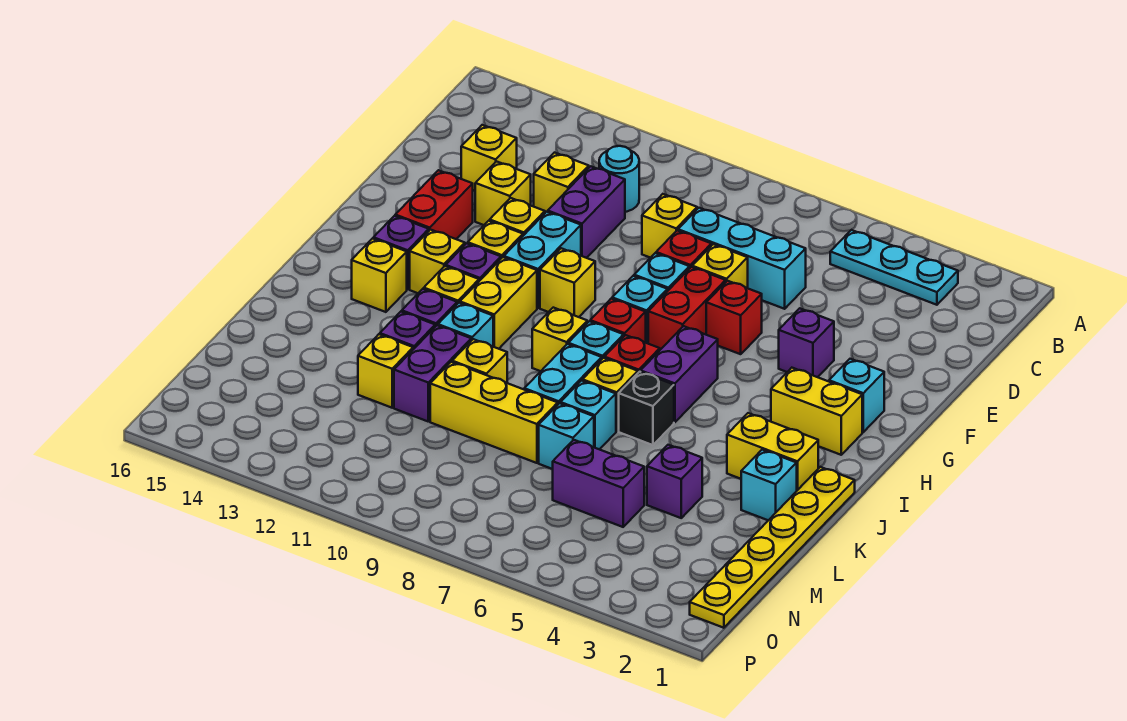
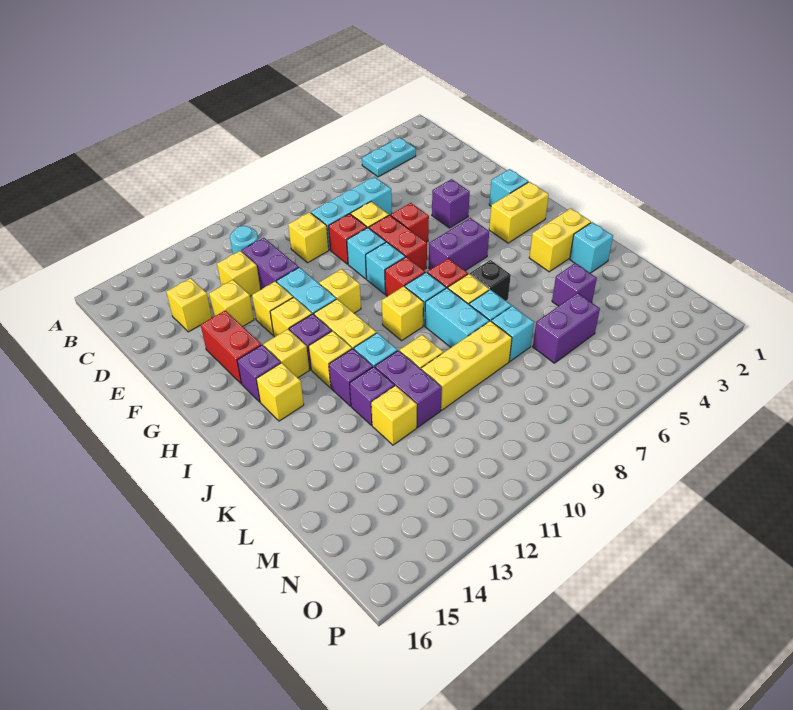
cyan 1x3 plate [830,230,958,305] -> cyan 1x2 plate [362,137,416,177]
purple 1x2 brick [641,326,718,422] -> purple 1x2 brick turned to [429,218,489,271]
yellow 1x6 plate [690,467,855,628] -> none

